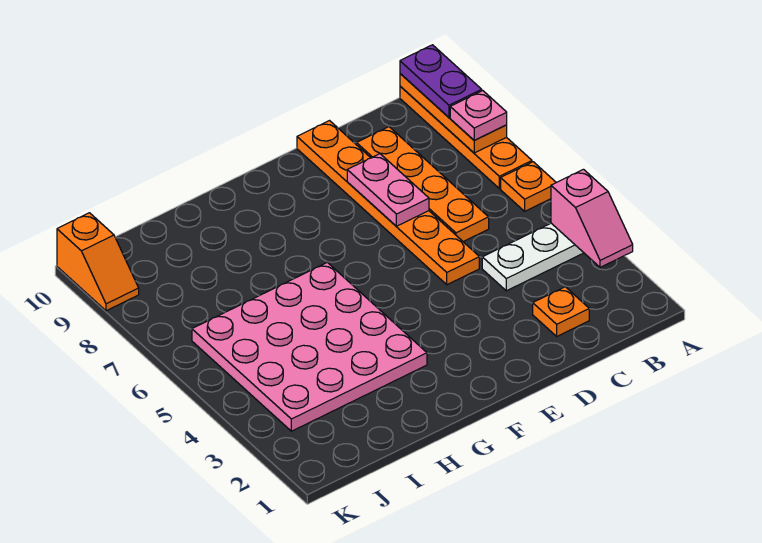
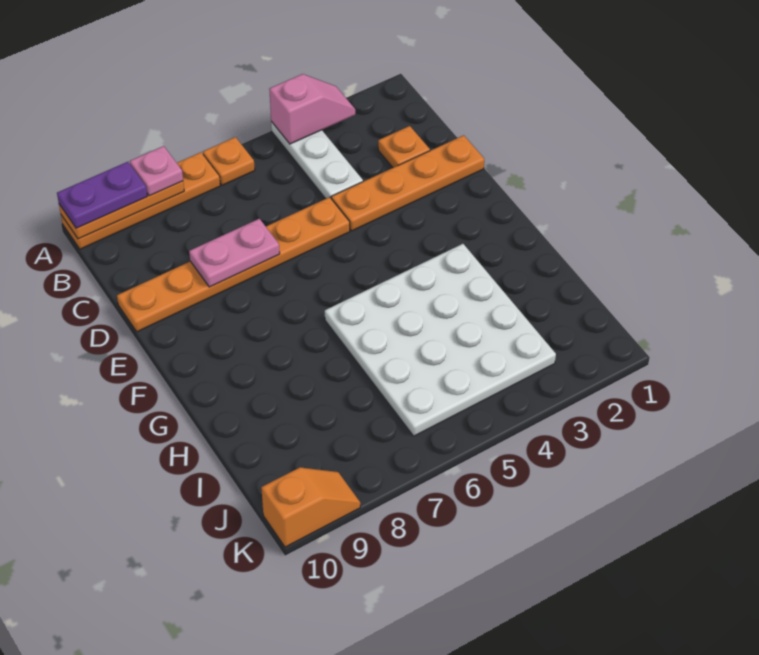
orange 1x4 plate [356,127,489,242] -> orange 1x4 plate moved to [331,135,484,231]
pink 4x4 plate [192,262,427,431] -> white 4x4 plate [325,244,556,436]

